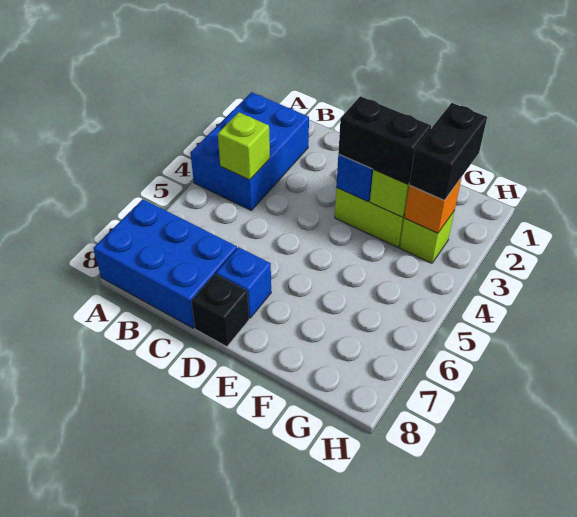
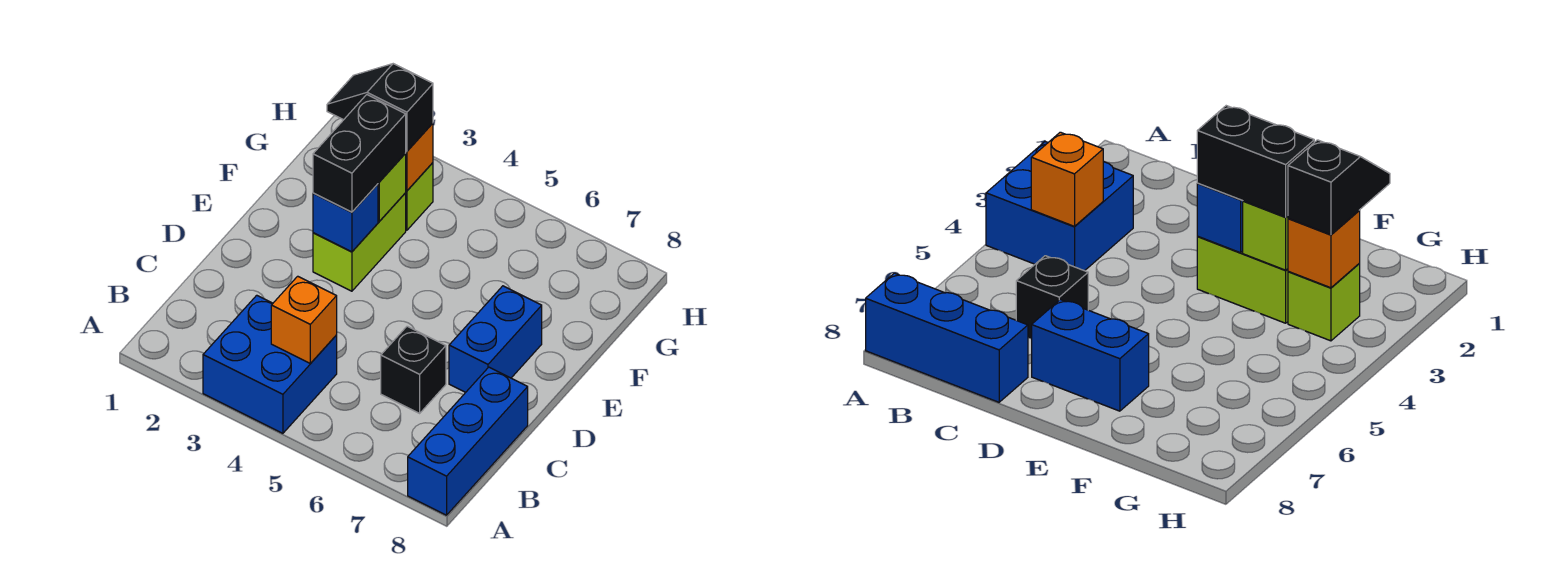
blue 2x3 brick [190,92,309,210] -> blue 2x2 brick [203,295,337,433]
blue 2x3 brick [93,199,237,328] -> blue 1x3 brick [408,367,528,515]
lime 1x1 brick [218,112,270,180] -> orange 1x1 brick [271,276,337,364]
blue 1x1 brick [216,247,271,318] -> blue 1x2 brick [449,286,542,392]
black 1x1 brick [191,274,249,347] -> black 1x1 brick moved to [381,326,446,413]
black 1x2 brick [409,103,487,201] -> black 1x2 slope [327,64,433,151]

